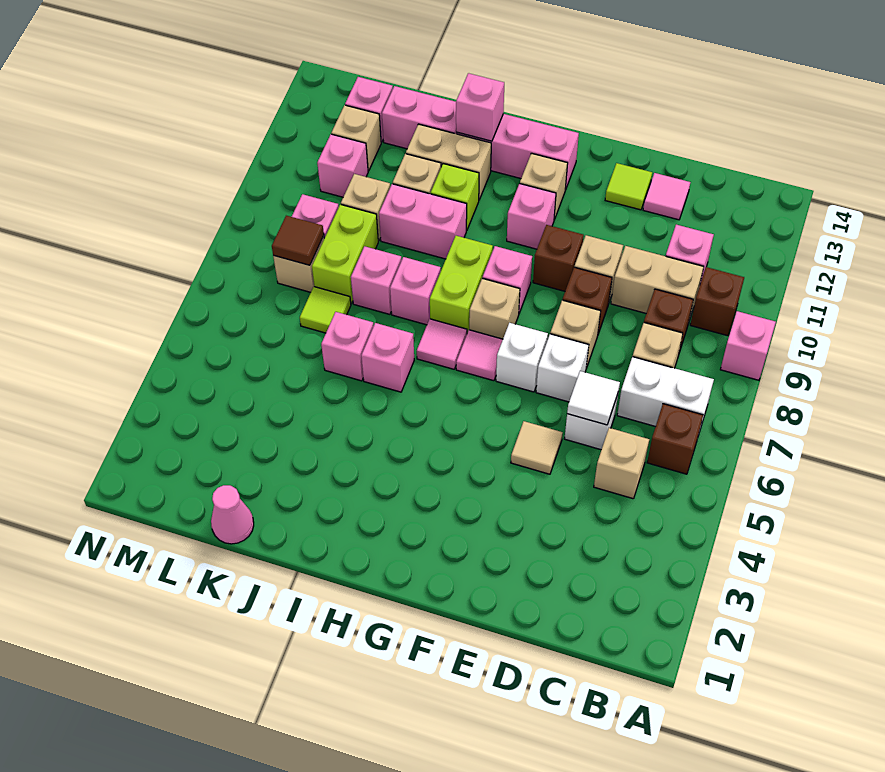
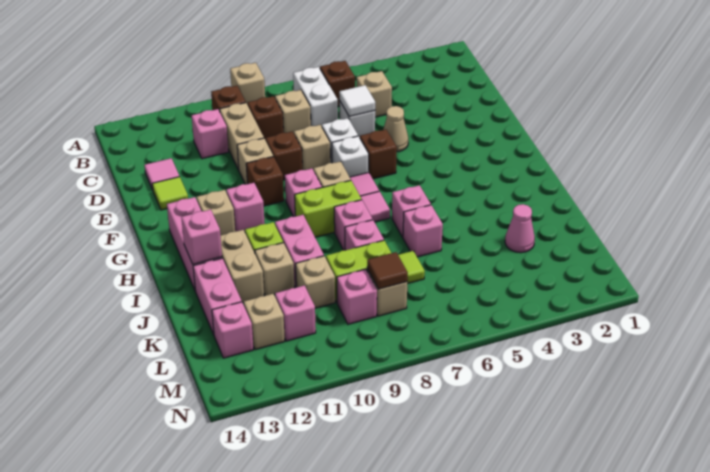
pink 1x1 brick [720,311,776,380] -> tan 1x1 brick [230,63,265,105]
tan 1x1 tile [511,421,563,474] -> tan 1x1 cone [383,106,408,152]
none -> brown 1x1 brick [360,129,397,179]
pink 1x1 cone [211,485,254,544] -> pink 1x1 cone moved to [505,204,535,253]

